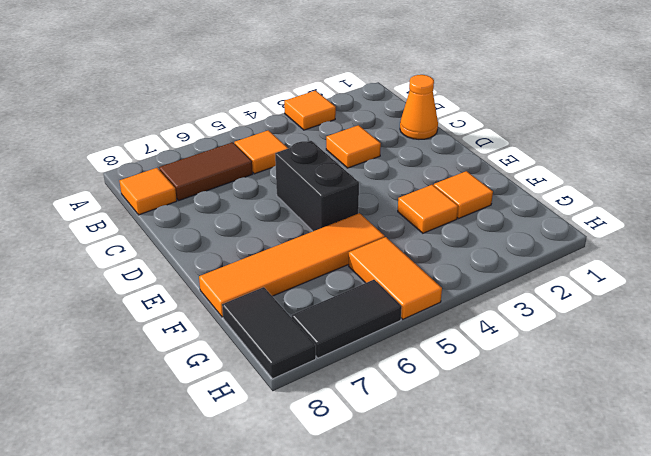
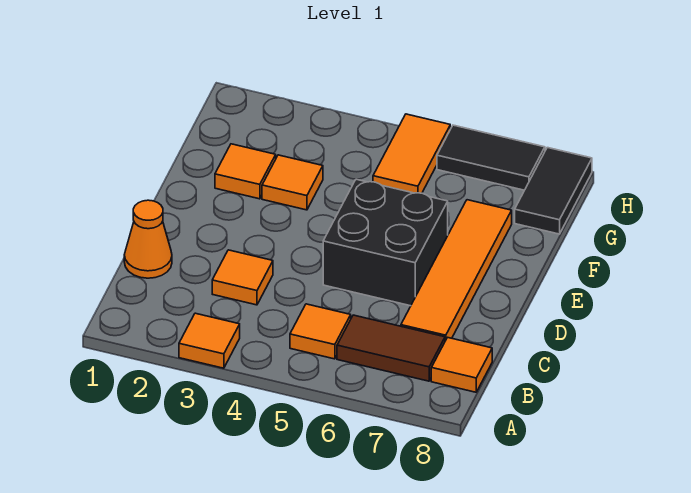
black 1x2 brick [275,141,359,231] -> black 2x2 brick [323,179,448,306]
orange 1x4 tile [199,213,385,317] -> orange 1x4 tile turned to [401,200,512,341]

